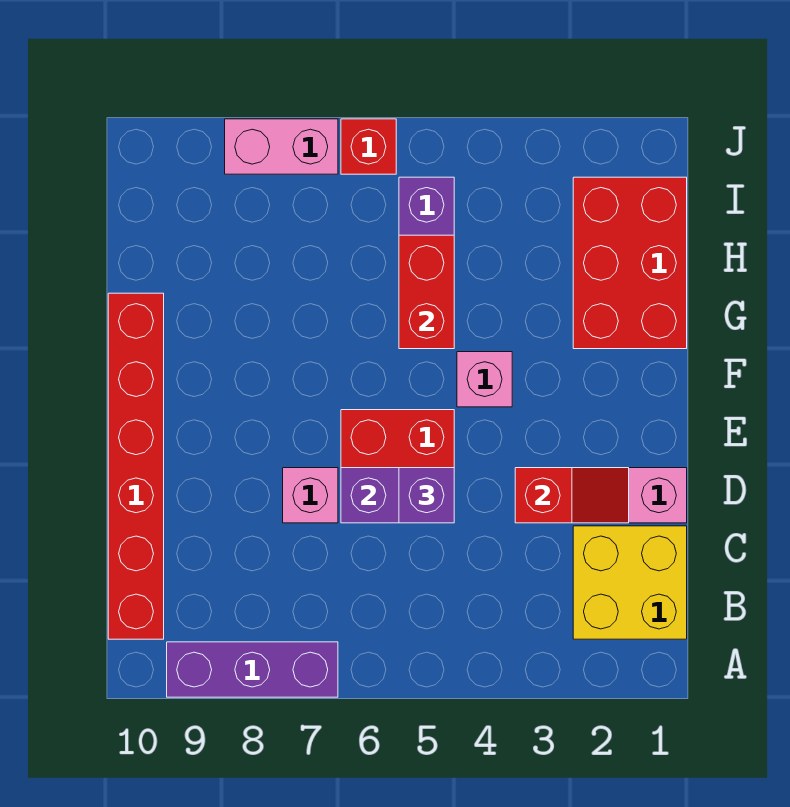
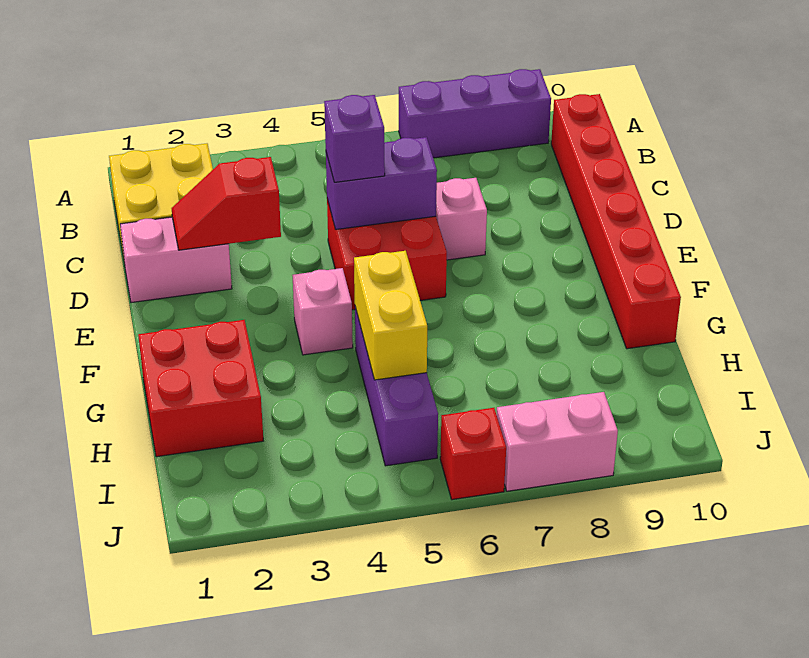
red 2x3 brick [573,177,687,349] -> red 2x2 brick [138,320,263,457]
red 1x2 brick [399,235,454,349] -> yellow 1x2 brick [354,251,427,380]

